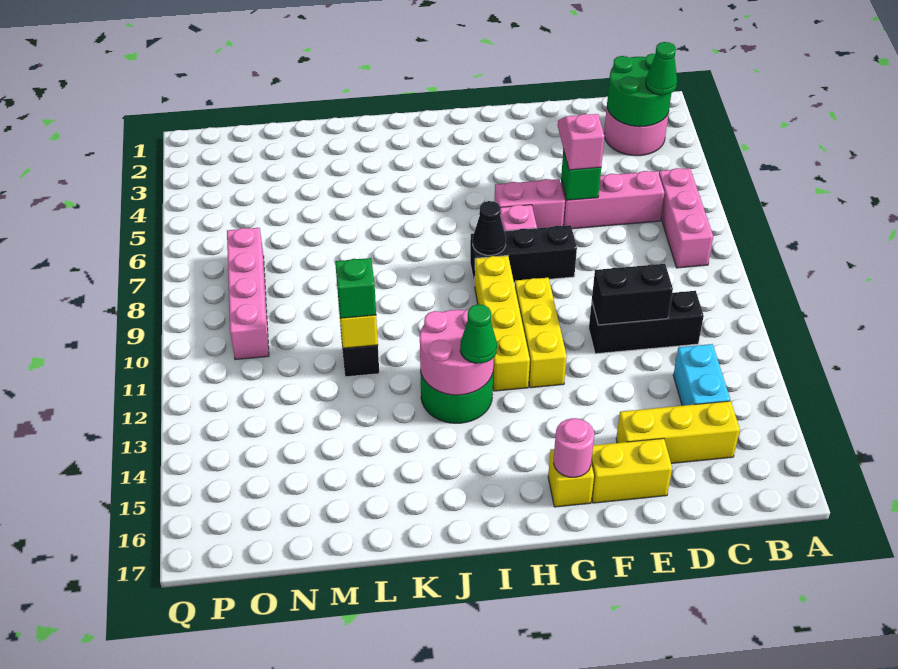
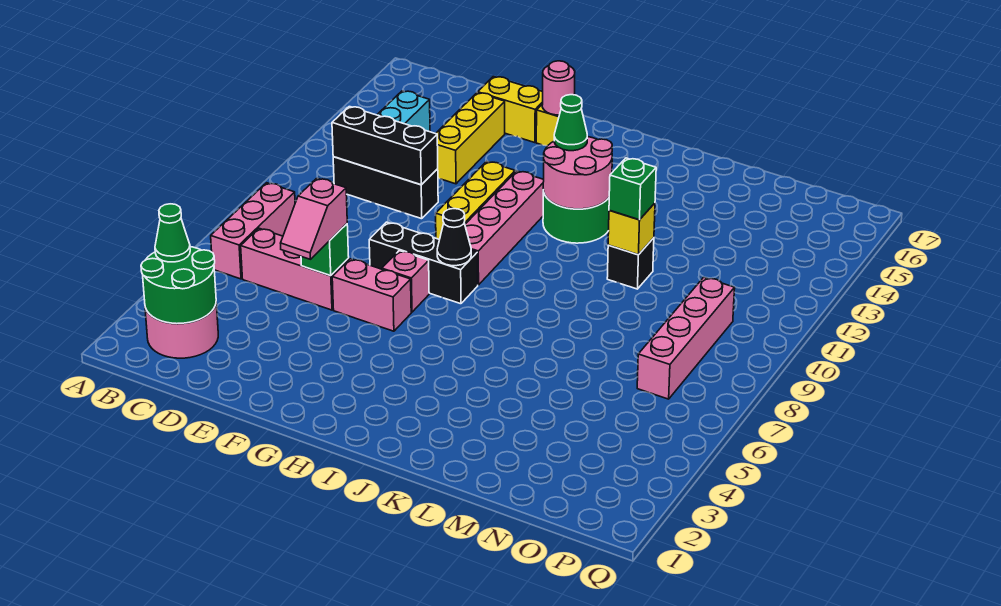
yellow 1x3 brick [616,401,740,463] -> yellow 1x3 brick turned to [436,93,505,184]
black 1x2 brick [592,264,673,325] -> black 1x3 brick [332,107,438,185]
yellow 1x4 brick [475,256,530,391] -> pink 1x4 brick [465,171,544,285]

